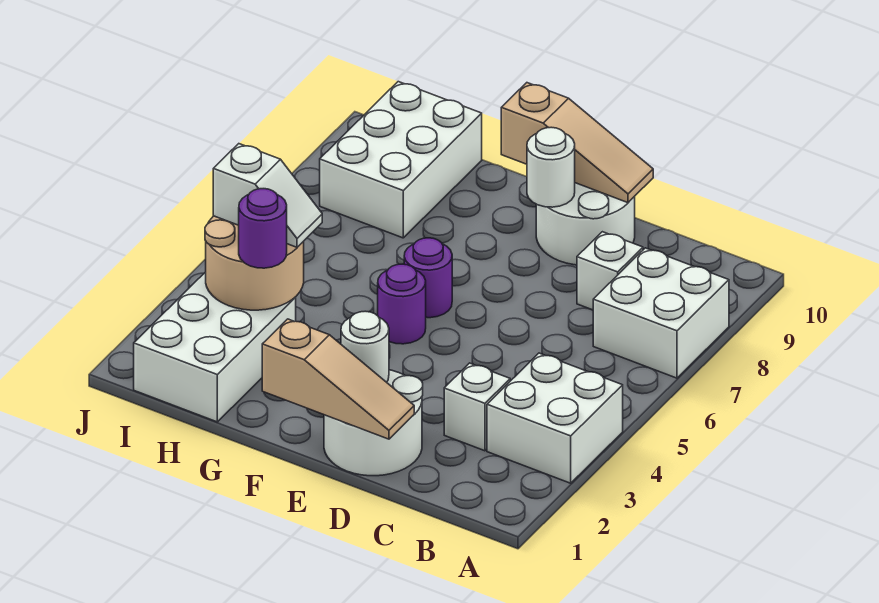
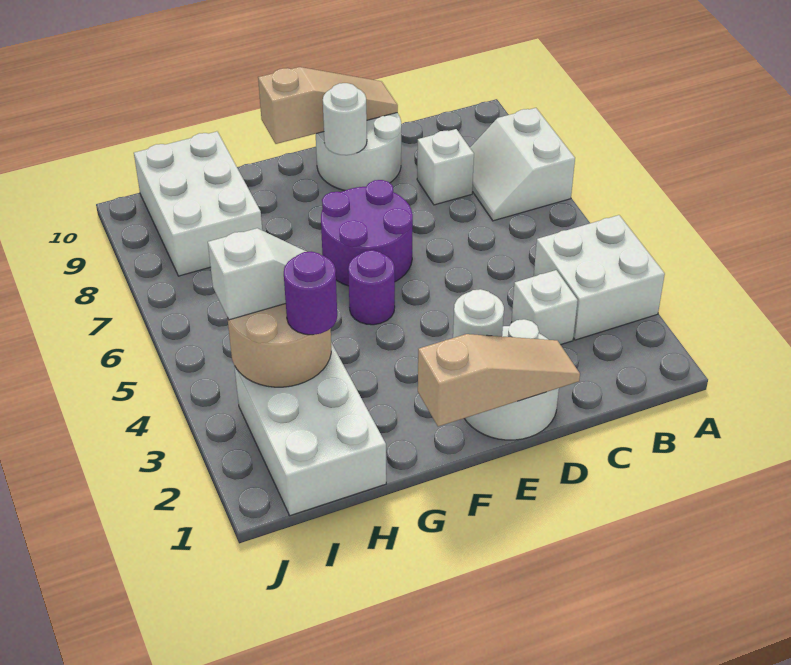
white 2x2 brick [593,248,729,378] -> white 2x2 slope [470,108,575,221]
purple 1x1 round brick [404,238,452,318] -> purple 2x2 round brick [321,180,413,286]

